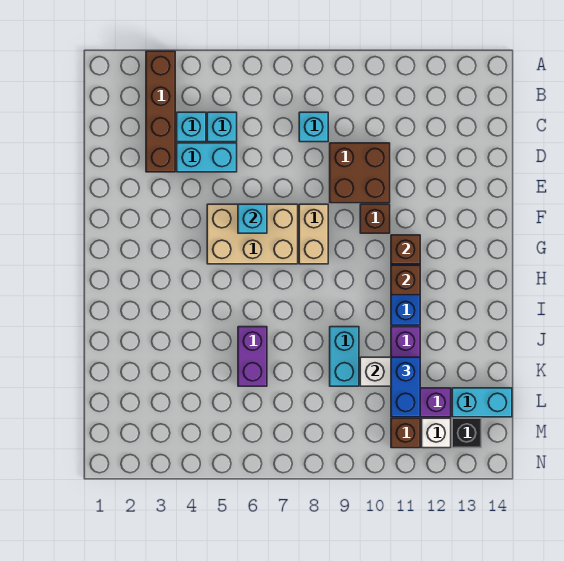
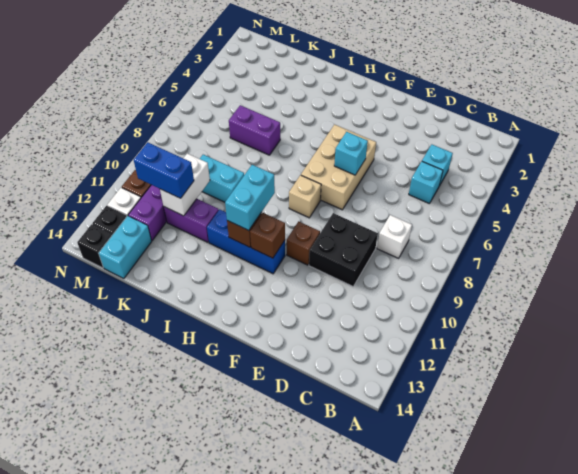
brown 1x4 brick [146,51,175,172] -> none
cyan 1x1 brick [299,112,328,142] -> white 1x1 brick [377,215,412,258]
cyan 1x2 brick [177,143,237,172] -> cyan 1x2 brick moved to [225,165,275,231]
brown 2x2 brick [330,143,390,203] -> black 2x2 brick [309,213,378,286]
tan 1x2 brick [299,204,328,264] -> tan 1x1 brick [289,175,321,218]
none -> black 1x1 brick [77,224,112,268]

